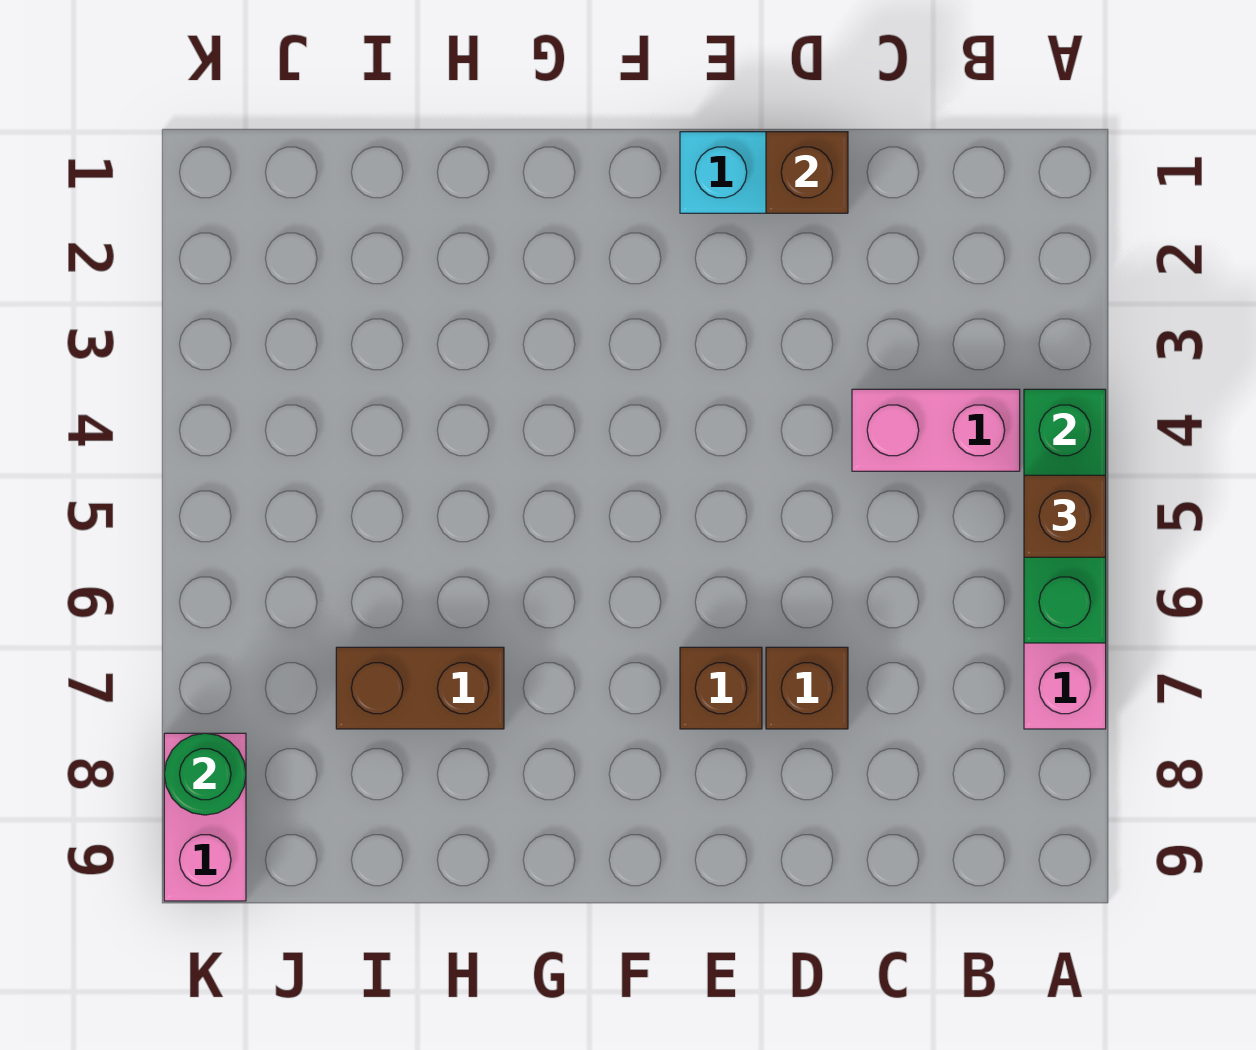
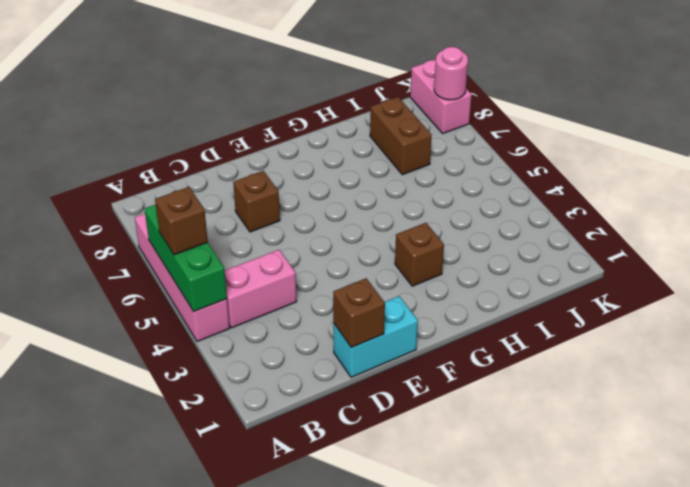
brown 1x1 brick [680,647,762,729] -> brown 1x1 brick moved to [395,223,444,286]
brown 1x2 brick [336,647,504,729] -> brown 1x2 brick turned to [370,97,432,175]
green 1x1 round brick [164,733,246,815] -> pink 1x1 round brick [434,47,468,100]

